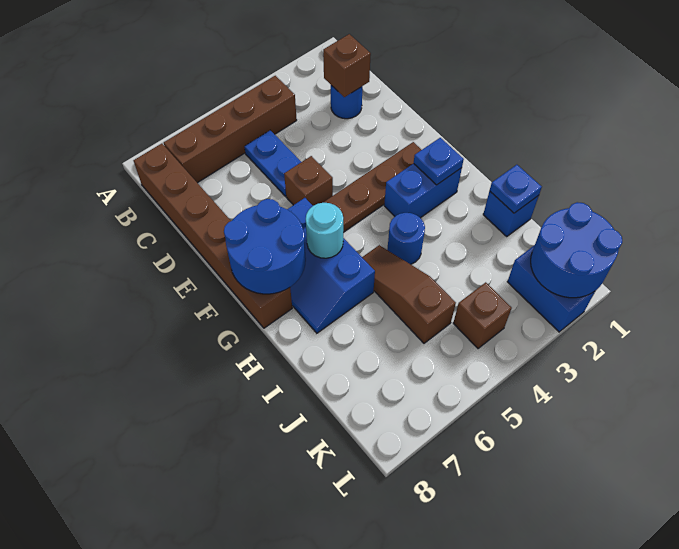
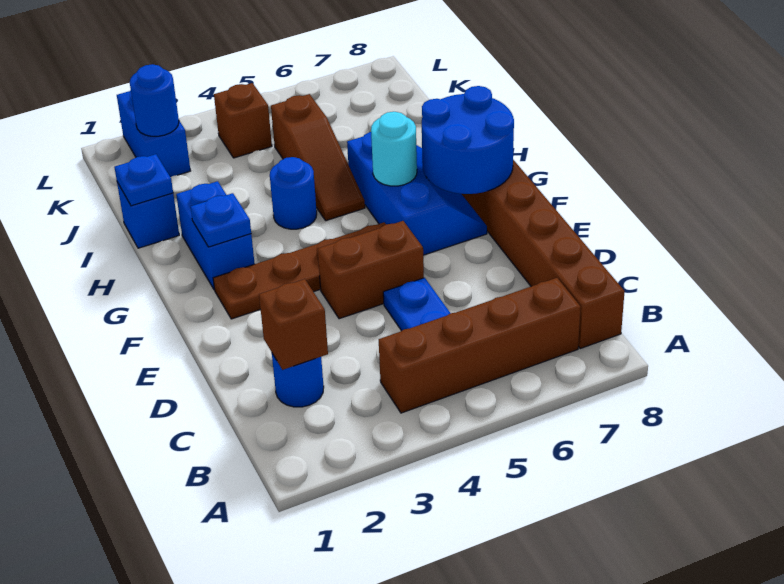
brown 1x1 brick [284,156,333,206] -> brown 1x2 brick [318,221,424,319]
blue 1x2 brick [384,164,462,218] -> blue 1x2 brick turned to [176,181,255,290]
blue 2x2 round brick [531,202,622,298] -> blue 1x1 round brick [130,64,179,136]

